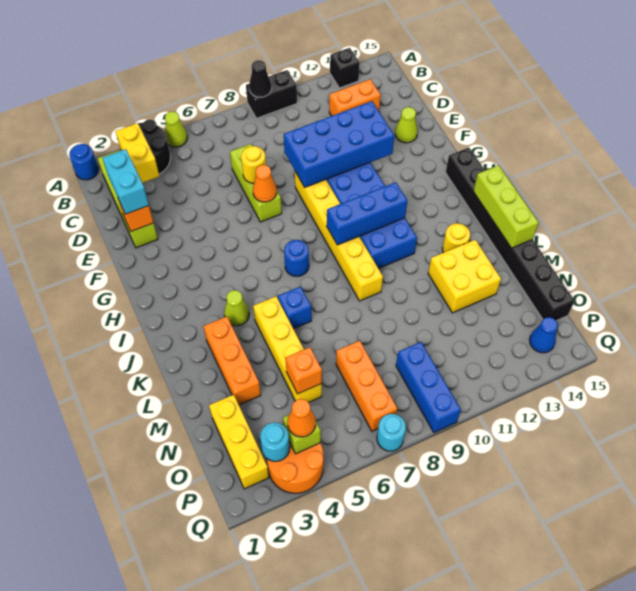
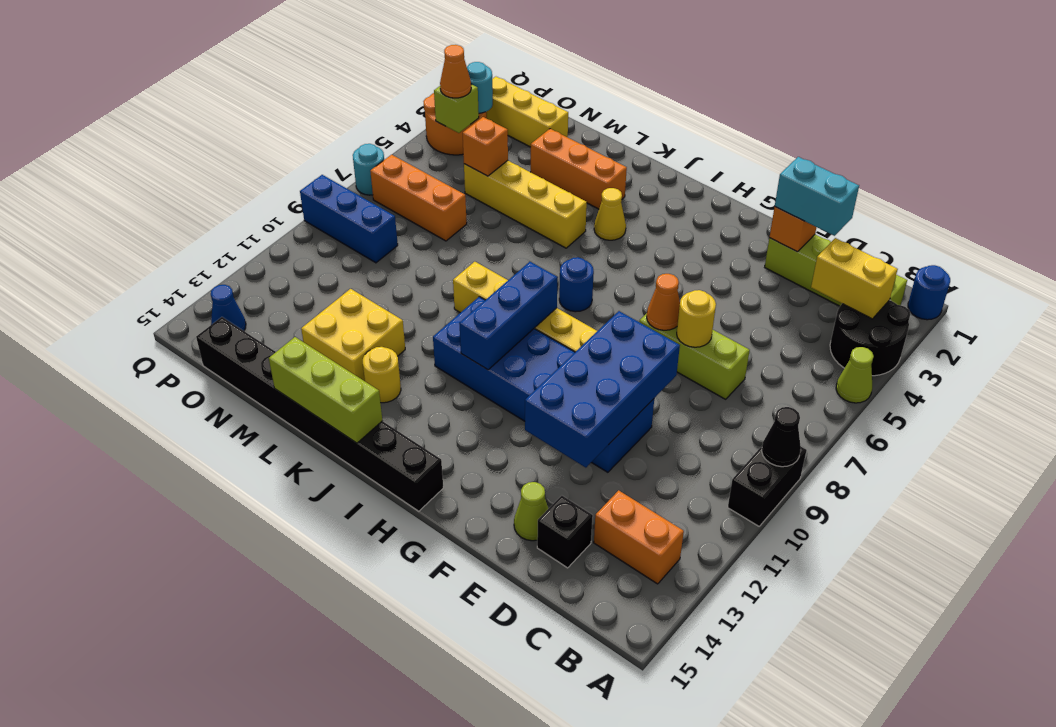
black 1x1 brick [330,48,360,88] -> black 1x1 brick moved to [537,496,593,568]
orange 1x2 brick [329,79,381,116] -> orange 1x2 brick turned to [594,490,684,584]
lime 1x1 cone [224,290,249,326] -> yellow 1x1 cone [594,188,626,240]
blue 1x1 brick [278,286,312,329] -> none

